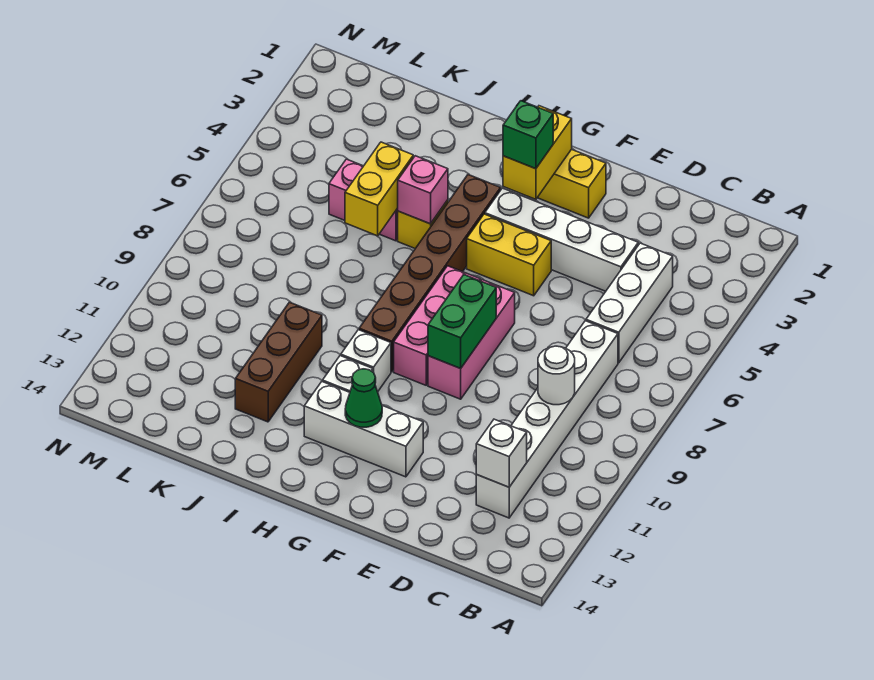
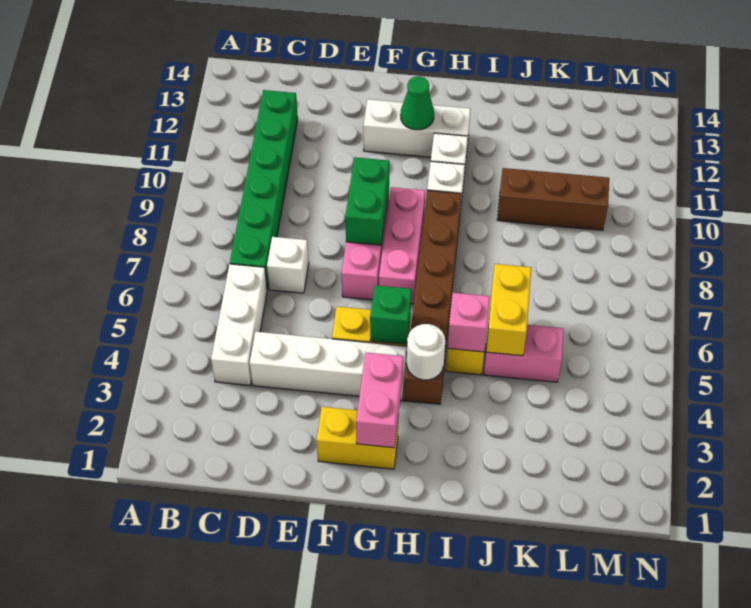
white 1x6 brick [476,321,618,518] -> green 1x6 brick [230,90,298,290]
white 1x1 round brick [538,346,575,405] -> white 1x1 round brick moved to [406,324,445,380]
white 1x1 brick [476,419,527,487] -> white 1x1 brick moved to [267,237,309,293]
yellow 1x2 brick [503,106,572,199] -> pink 1x2 brick [356,352,403,448]
green 1x1 brick [503,101,553,169] -> green 1x1 brick moved to [370,285,411,344]
brown 1x3 brick [235,302,322,422] -> brown 1x3 brick turned to [497,168,609,230]

